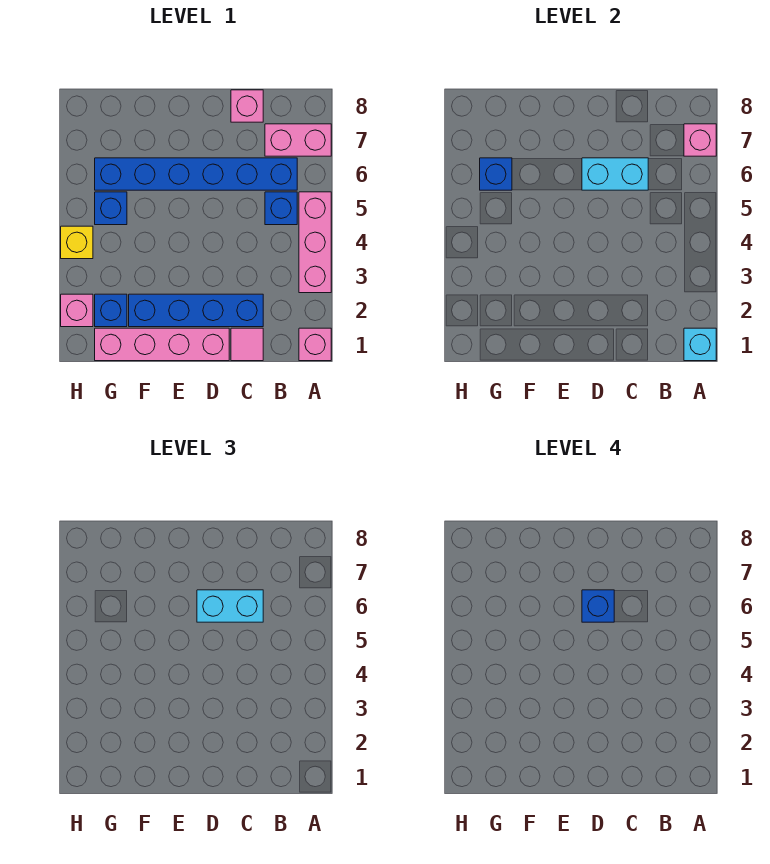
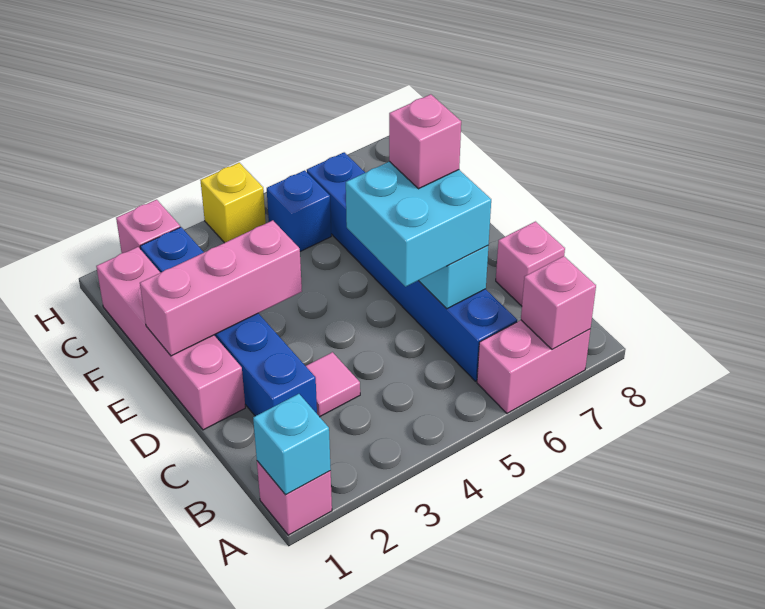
pink 1x3 brick [299,192,331,293] -> pink 1x3 brick moved to [140,220,302,356]
pink 1x2 brick [265,124,331,156] -> pink 1x2 brick turned to [477,320,590,413]
blue 1x1 brick [265,192,297,225] -> none
pink 1x1 tile [231,328,263,361] -> pink 1x1 tile moved to [306,352,360,417]
cyan 1x2 brick [197,590,263,622] -> cyan 2x2 brick [346,161,491,287]
blue 1x1 brick [582,590,614,622] -> pink 1x1 brick [389,94,461,189]
blue 1x1 brick [480,158,512,190] -> none

